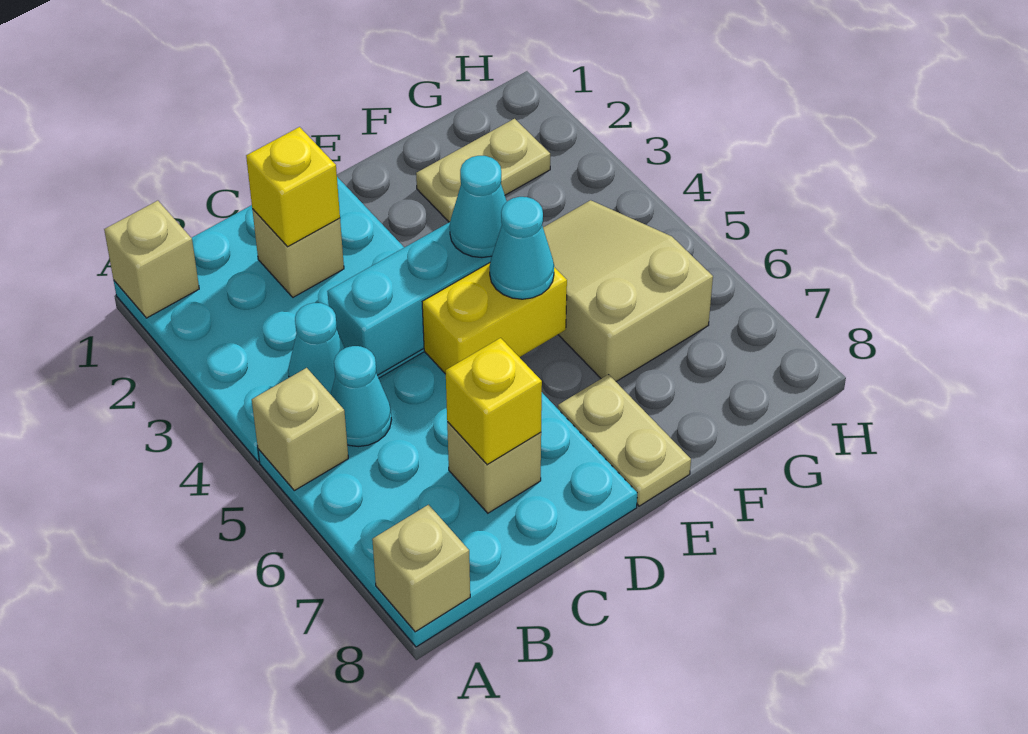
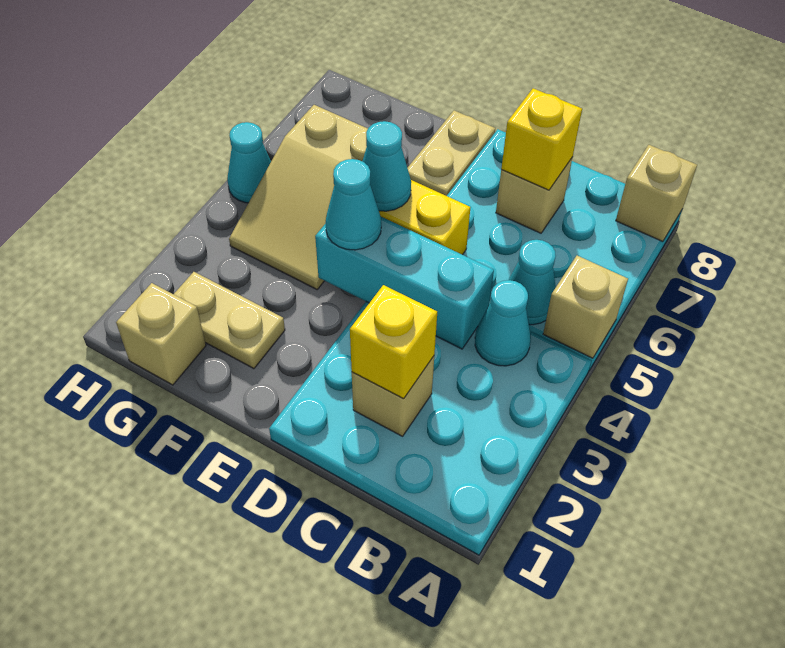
tan 1x1 brick [104,201,199,318] -> tan 1x1 brick moved to [116,283,206,385]
none -> cyan 1x1 cone [227,122,271,203]

